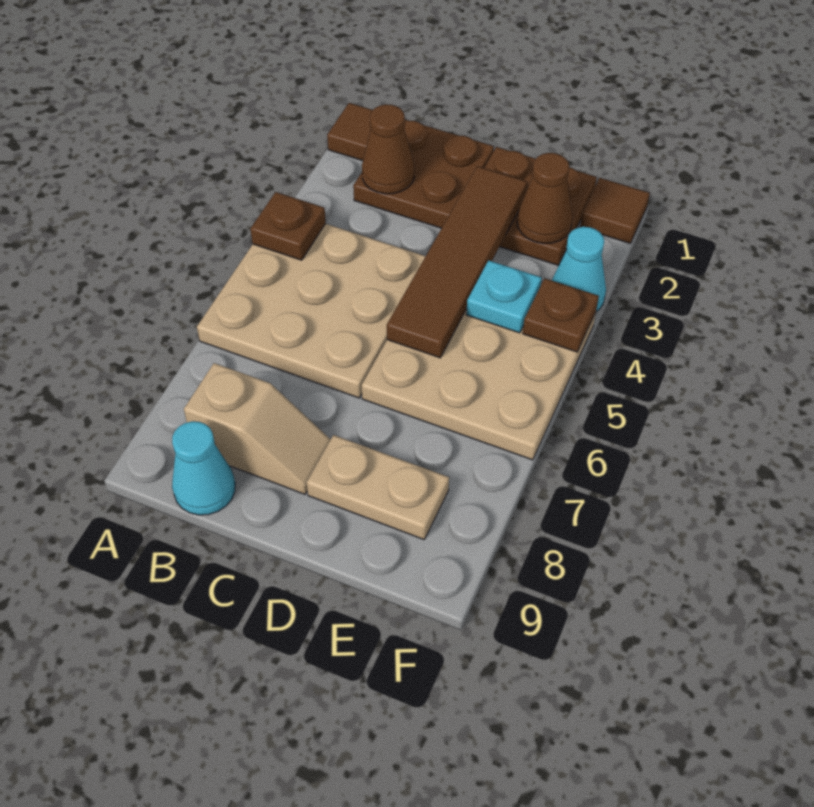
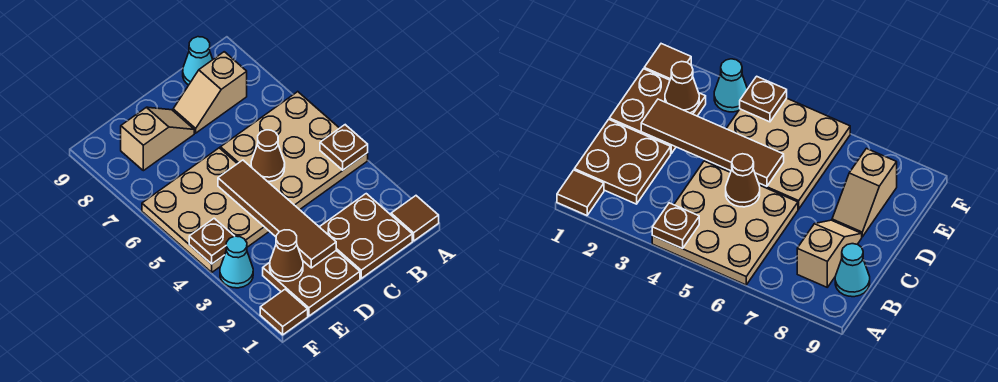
brown 1x1 cone [362,104,414,194] -> brown 1x1 cone moved to [251,130,285,182]
tan 1x2 plate [307,435,449,540] -> tan 1x2 slope [121,107,194,171]
cyan 1x1 plate [466,260,542,333] -> none

